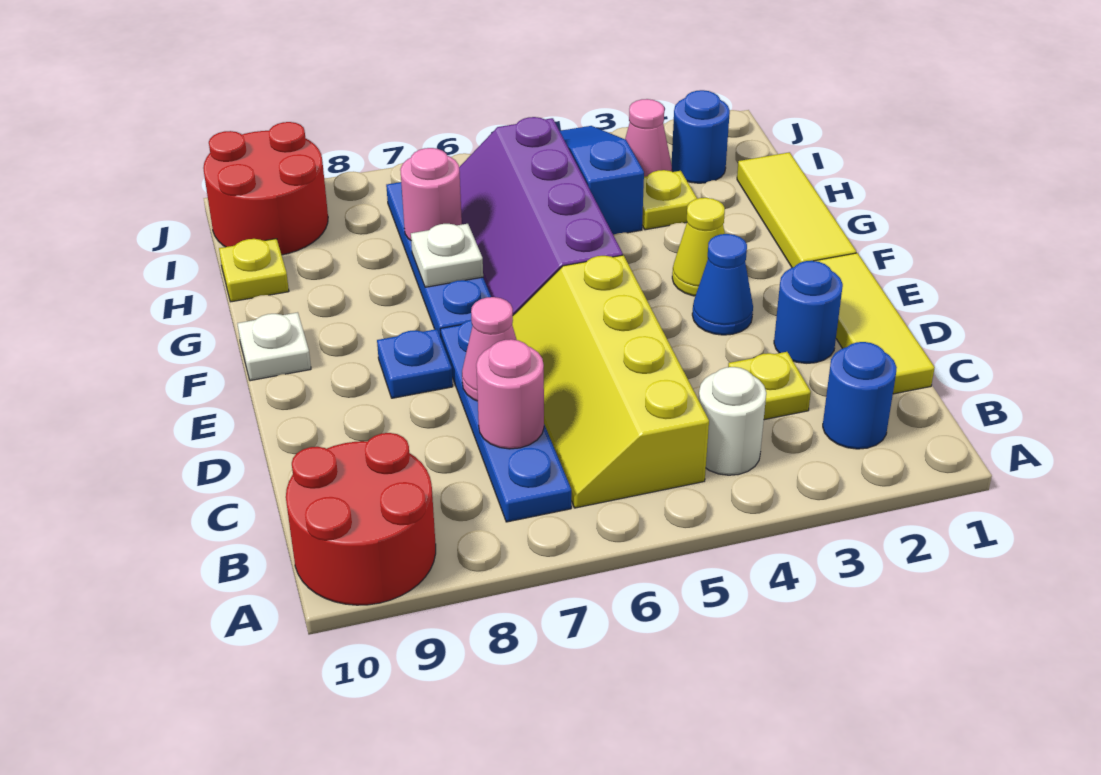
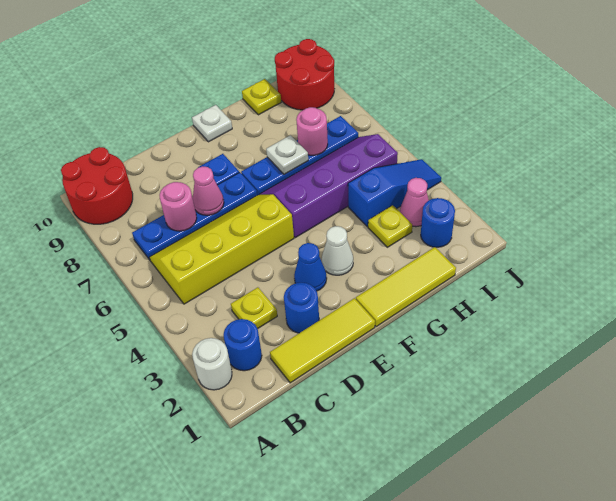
white 1x1 round brick [699,367,766,475] -> white 1x1 round brick moved to [192,338,232,390]
yellow 1x1 cone [672,198,725,296] -> white 1x1 cone [322,226,353,275]

